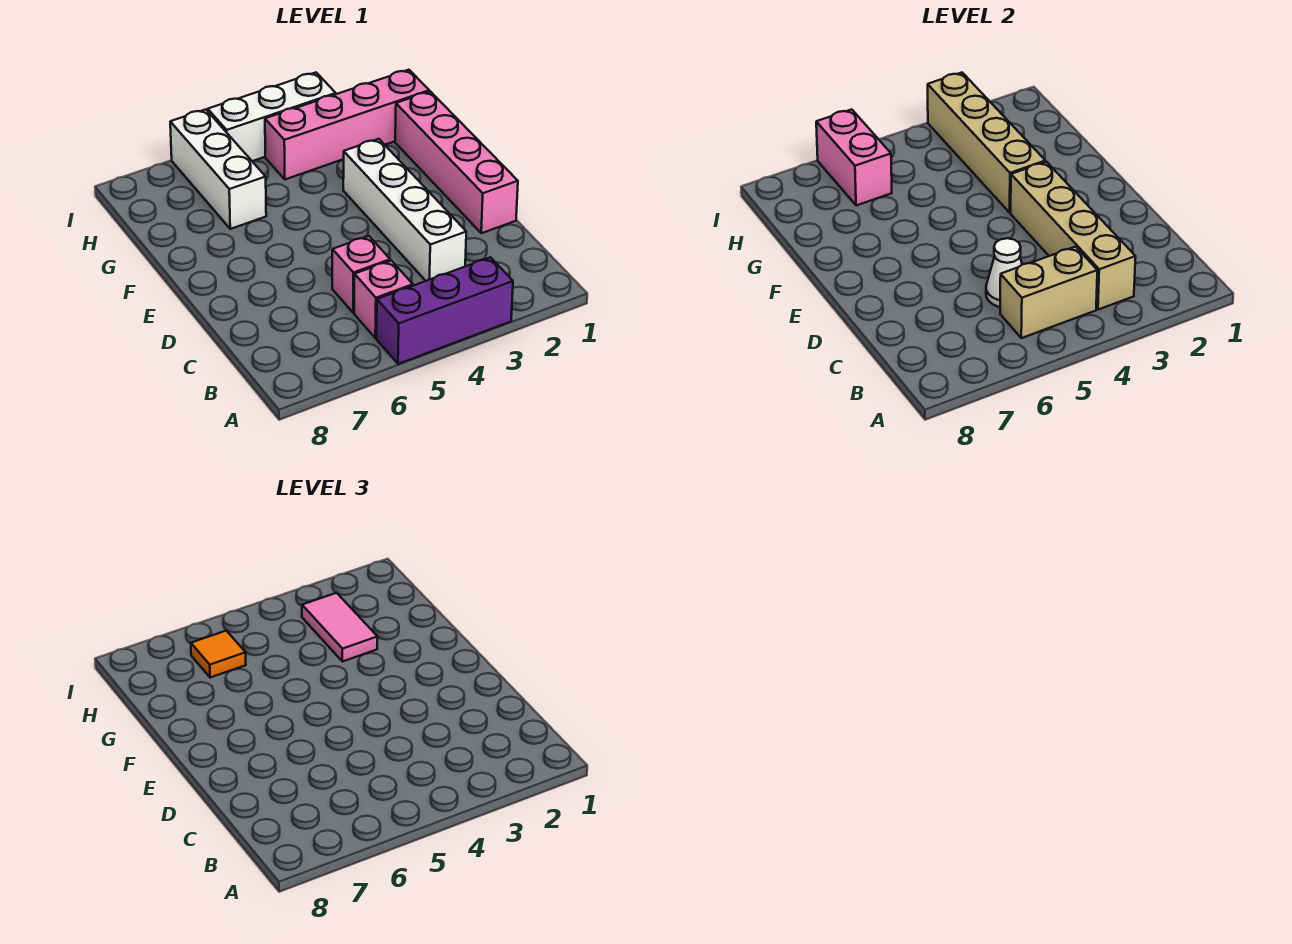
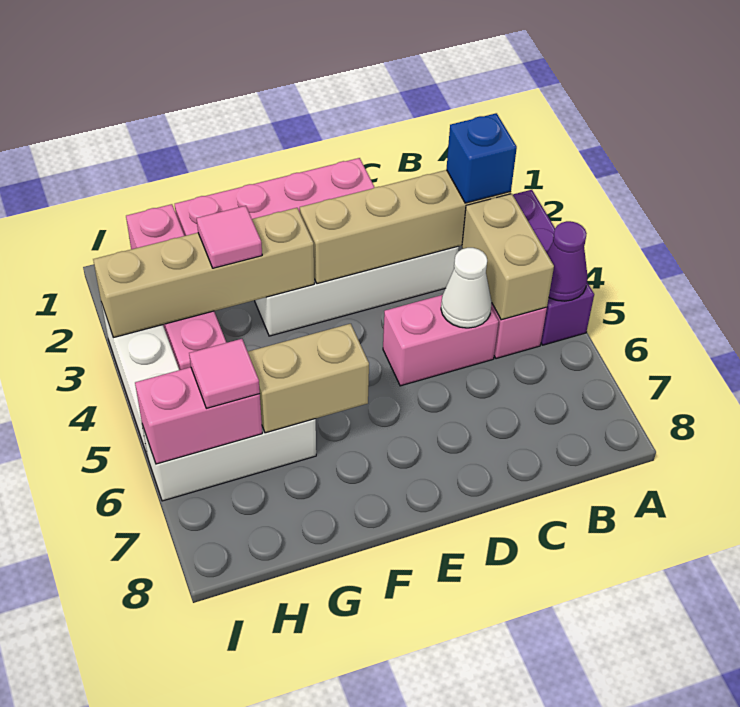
none -> purple 1x1 cone [547,221,587,301]
none -> blue 1x1 brick [446,113,517,203]
pink 1x1 brick [332,236,390,313] -> pink 1x2 brick [383,295,499,386]
none -> tan 1x2 brick [248,324,369,433]
pink 1x2 tile [302,593,378,662] -> pink 1x1 tile [197,206,262,268]
orange 1x1 tile [191,631,246,678] -> pink 1x1 tile [189,339,260,408]

